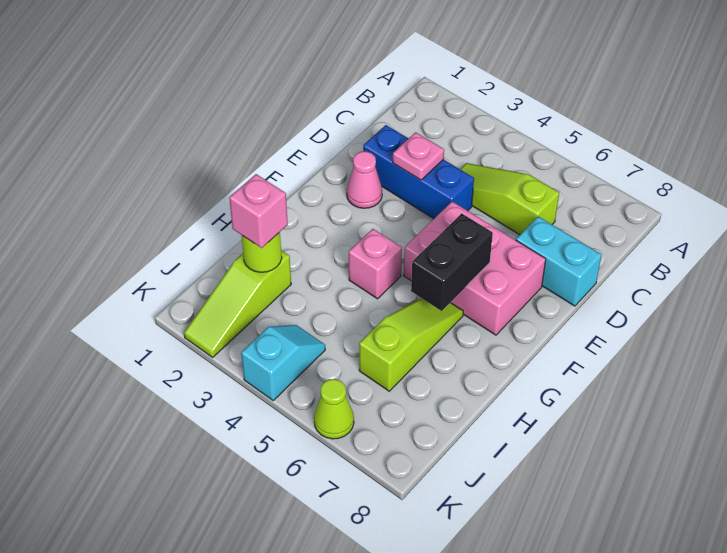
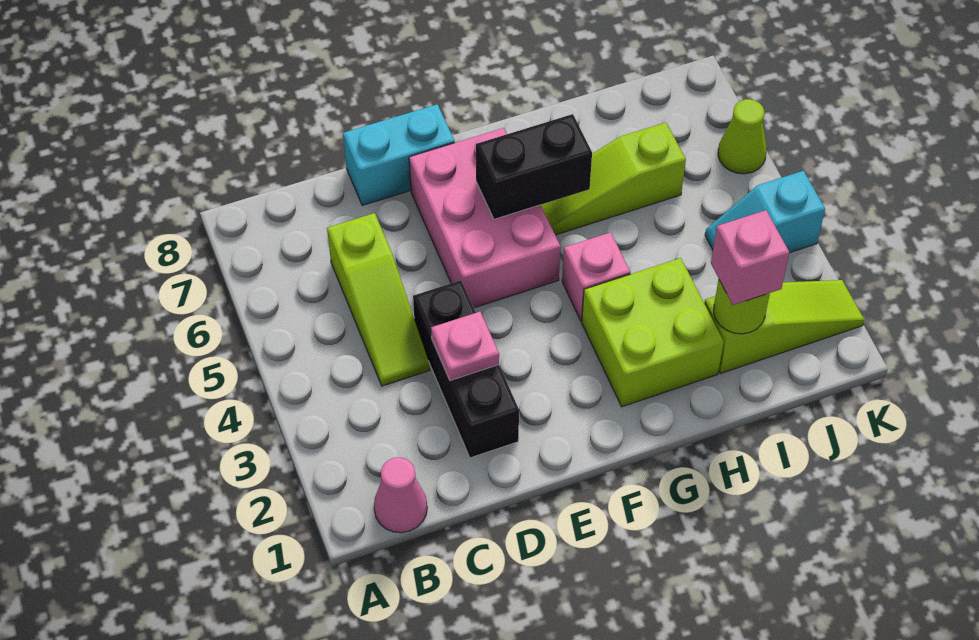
blue 1x3 brick [363,125,474,219] -> black 1x3 brick [413,280,519,458]
cyan 1x2 brick [516,216,602,306] -> cyan 1x2 brick turned to [343,104,455,206]
pink 1x1 cone [347,151,382,208] -> pink 1x1 cone moved to [374,458,427,533]
none -> lime 2x2 brick [582,258,724,407]

